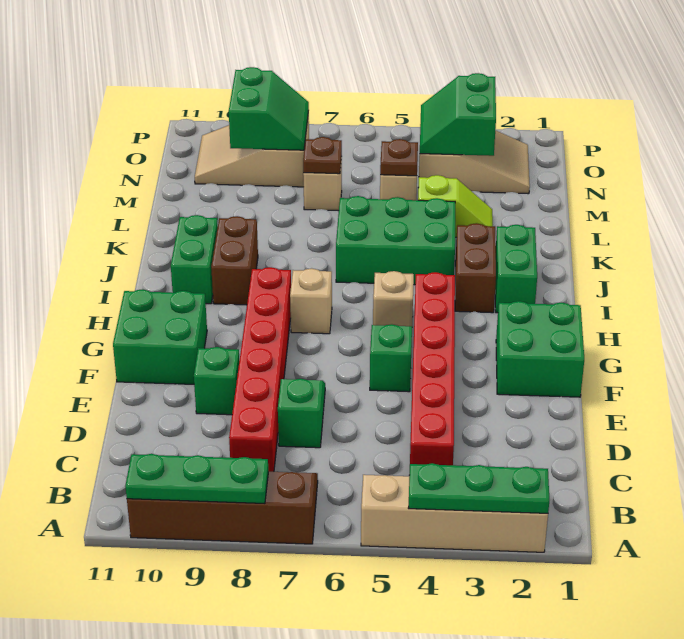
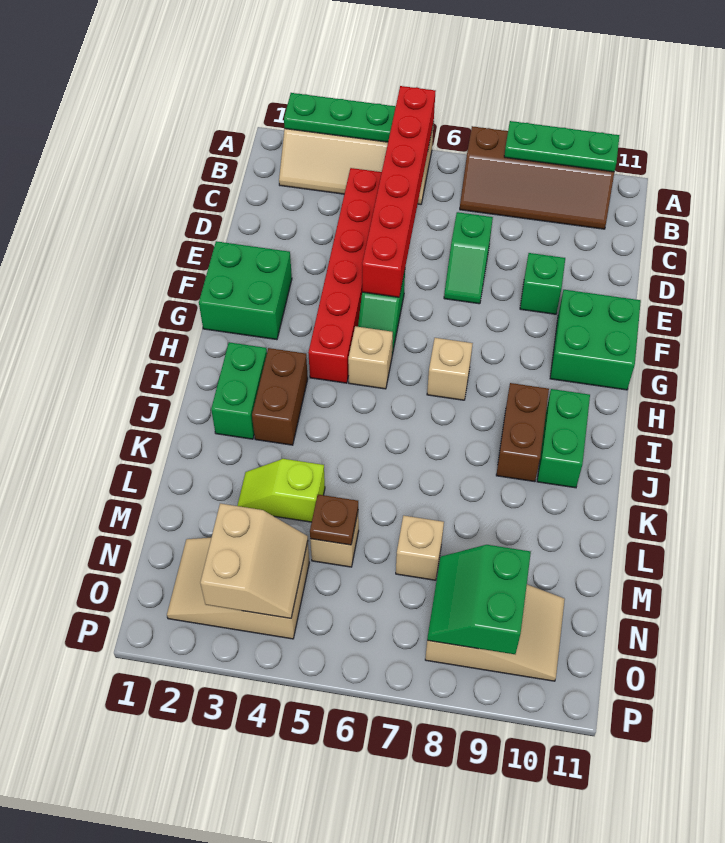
red 1x6 brick [229,267,291,472] -> red 1x6 brick moved to [362,86,435,297]
green 2x3 brick [336,196,455,285] -> none
brown 1x1 plate [303,137,342,174] -> none
green 2x2 slope [420,73,496,156] -> tan 2x2 slope [200,504,308,618]

